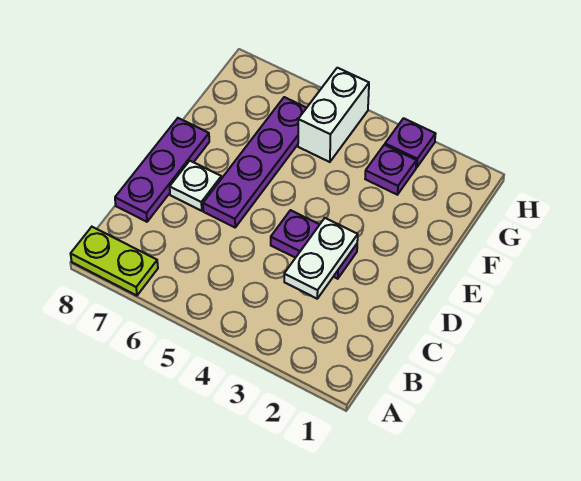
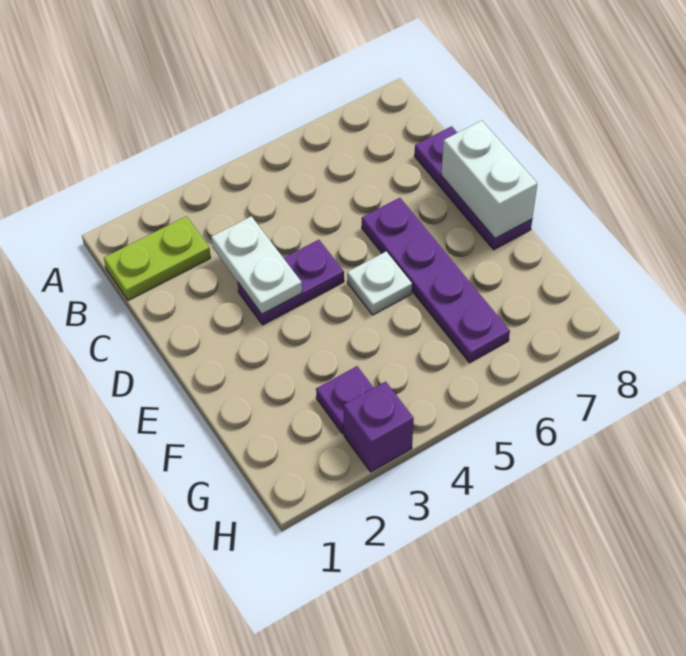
lime 1x2 plate [71,227,158,296] -> lime 1x2 plate moved to [104,216,211,300]
white 1x1 plate [170,161,221,211] -> white 1x1 plate moved to [347,252,412,315]
white 1x2 brick [298,68,369,162] -> white 1x2 brick moved to [441,121,537,239]
purple 1x1 plate [385,118,435,168] -> purple 1x1 brick [344,381,414,472]

